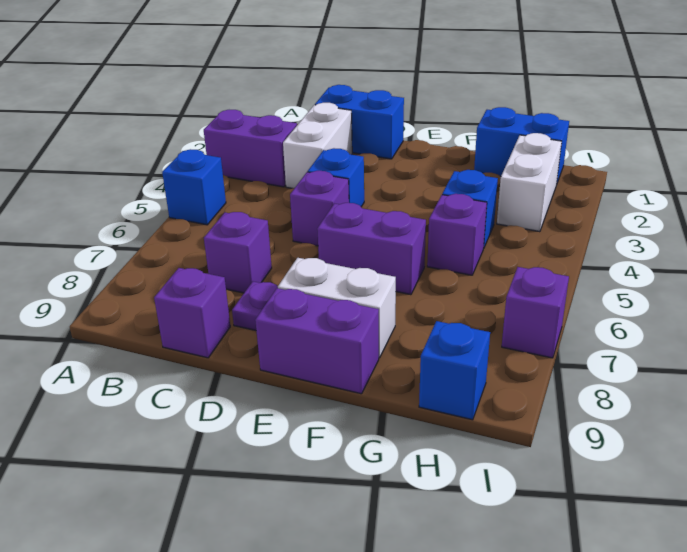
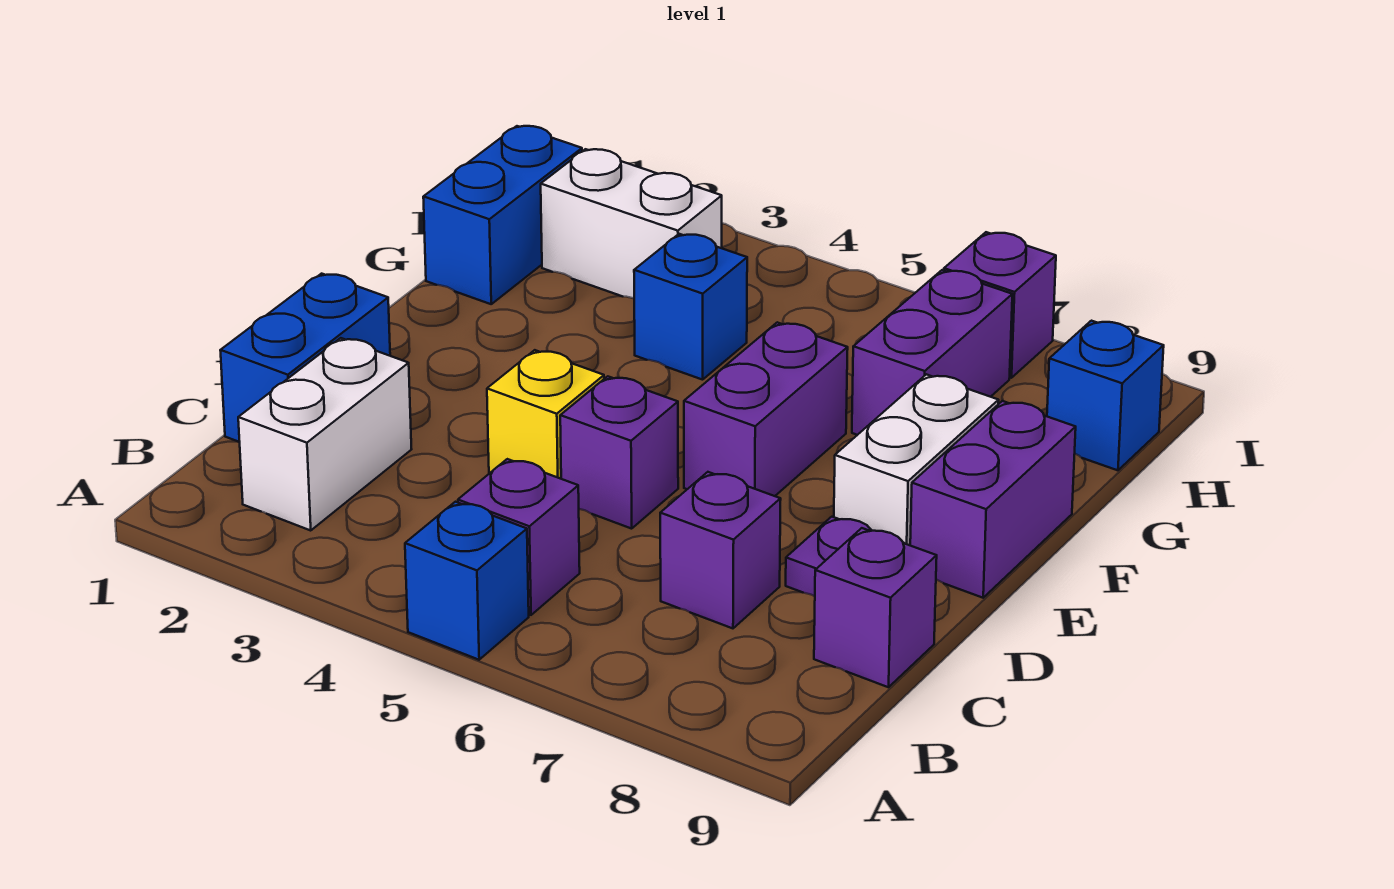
purple 1x2 brick [204,110,297,187] -> purple 1x2 brick moved to [852,270,1012,435]
white 1x2 brick [283,103,352,188] -> white 1x2 brick turned to [238,338,412,531]
blue 1x1 brick [308,148,364,207] -> yellow 1x1 brick [487,350,604,479]
purple 1x1 brick [427,194,487,275] -> purple 1x1 brick moved to [458,459,580,615]

